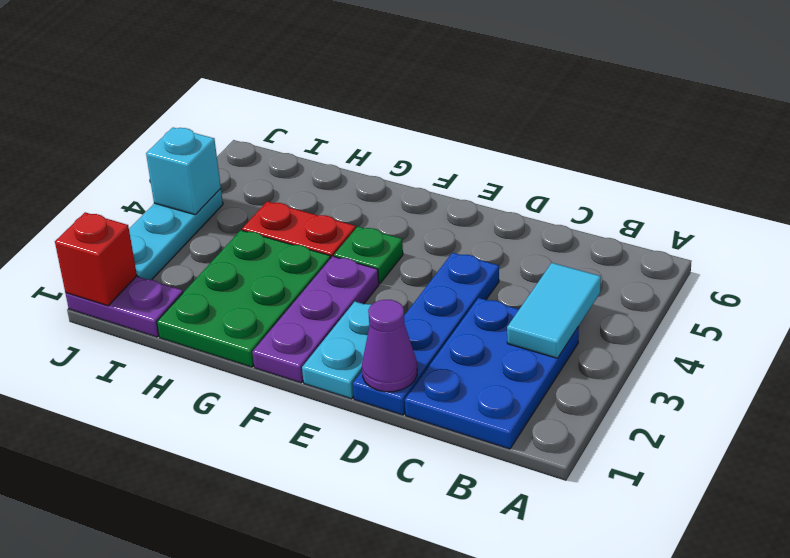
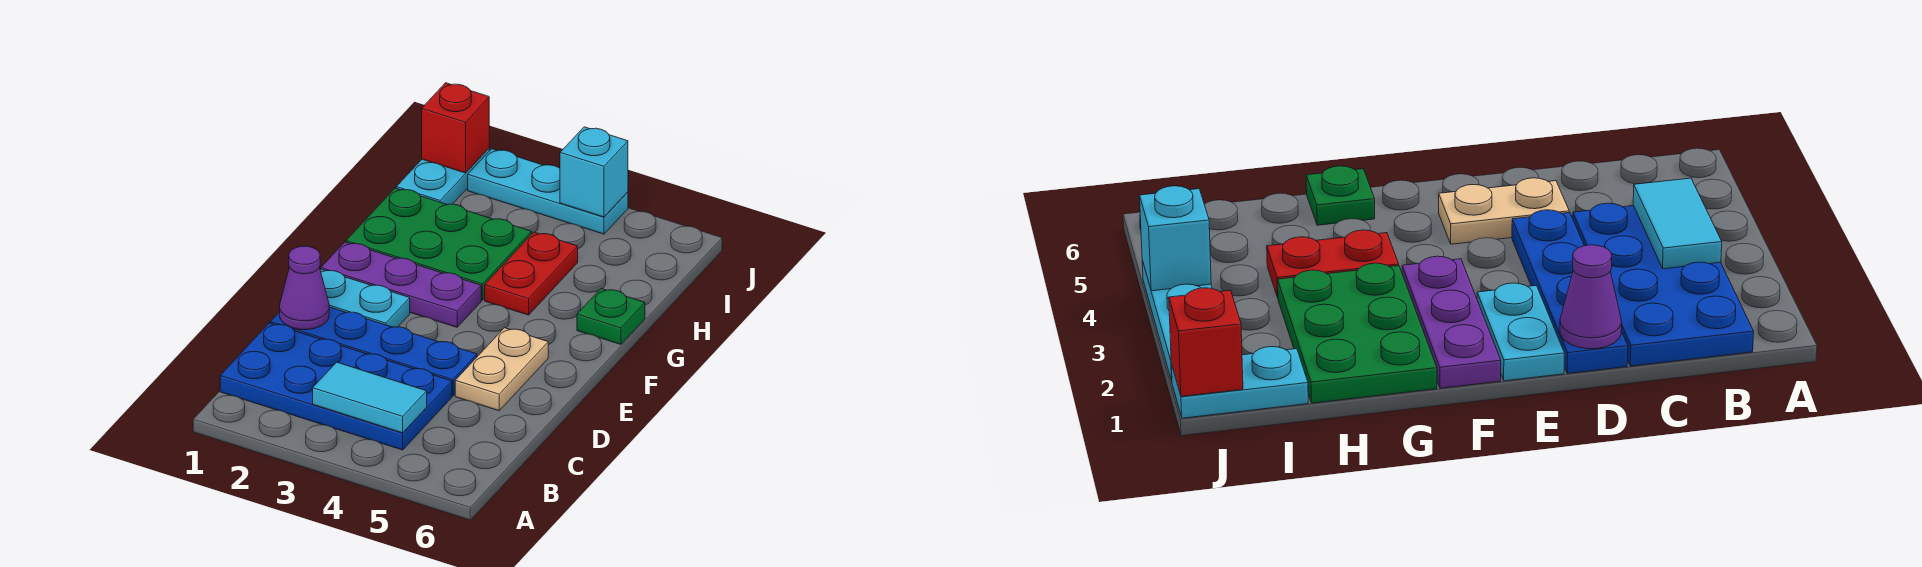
blue 2x3 plate [405,298,579,449] -> blue 2x4 plate [220,323,452,450]
none -> tan 1x2 plate [455,328,548,411]
green 1x1 plate [334,227,403,284] -> green 1x1 plate moved to [577,289,645,344]
purple 1x2 plate [65,276,183,337] -> cyan 1x2 plate [396,148,489,205]

